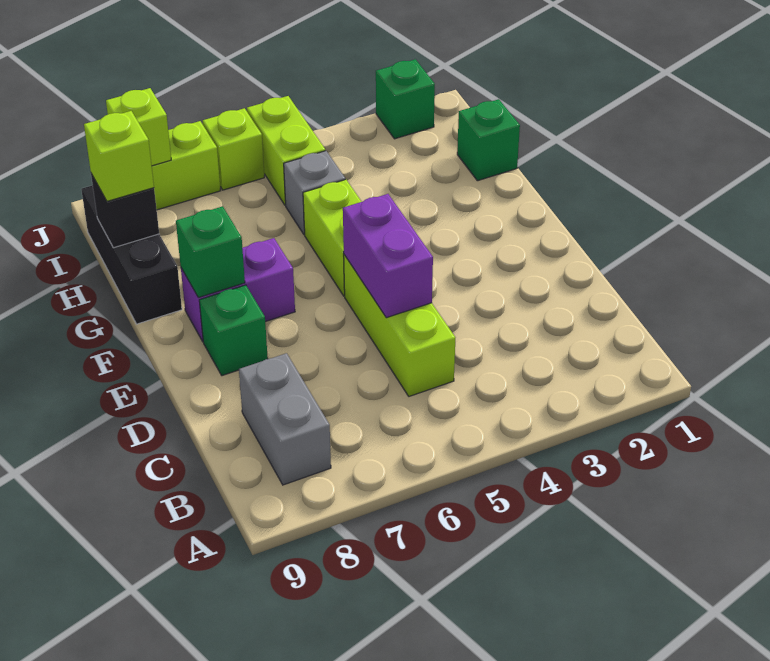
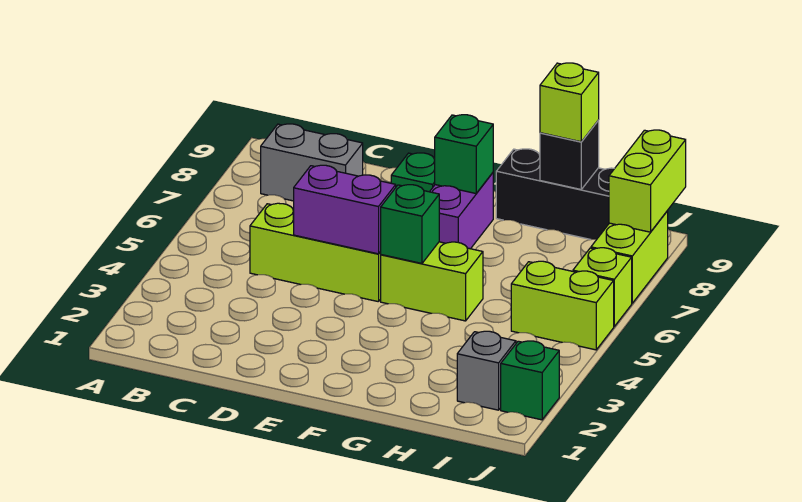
green 1x1 brick [457,99,520,181] -> green 1x1 brick moved to [381,185,439,263]
grey 1x1 brick [284,151,345,235] -> grey 1x1 brick moved to [457,331,516,410]
lime 1x1 brick [106,88,171,166] -> lime 1x2 brick [609,130,686,232]

